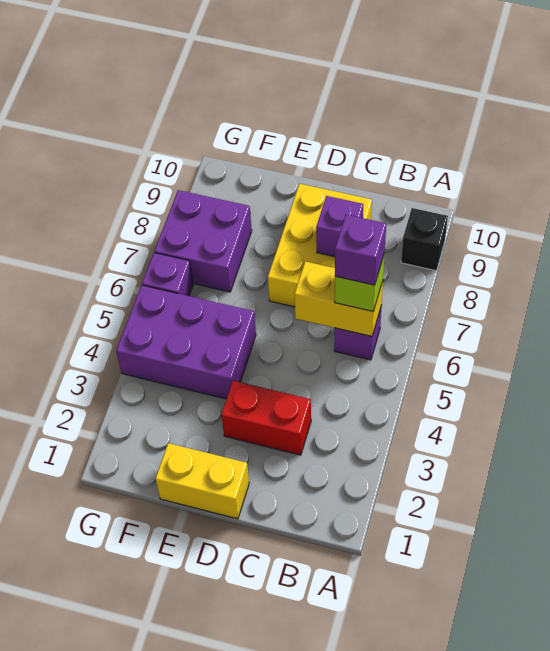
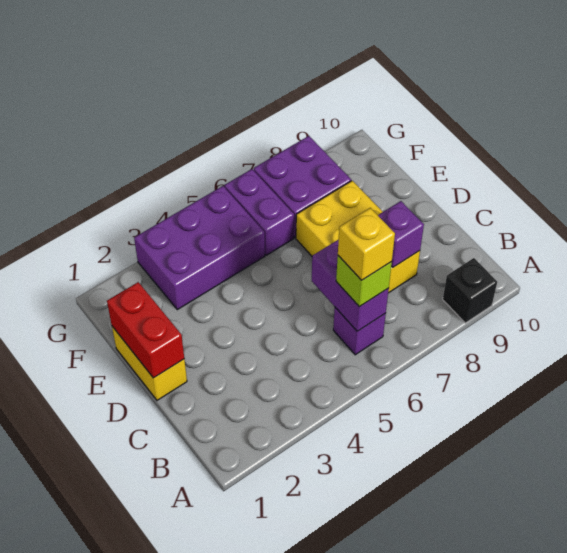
yellow 1x2 brick [294,261,383,336] -> purple 1x2 brick [312,239,389,331]
purple 1x1 brick [335,215,386,285] -> yellow 1x1 brick [338,208,395,280]
red 1x2 brick [221,381,311,455] -> red 1x2 brick moved to [107,282,184,378]
yellow 2x3 brick [268,184,372,307] -> yellow 2x3 brick turned to [296,181,420,293]
purple 2x3 brick [116,285,256,399] -> purple 2x3 brick turned to [134,186,265,310]
purple 1x1 brick [142,253,193,296] -> purple 1x2 brick [224,169,294,255]

